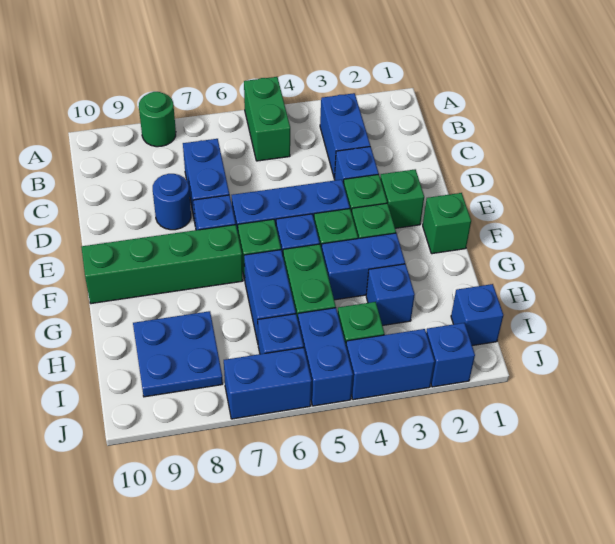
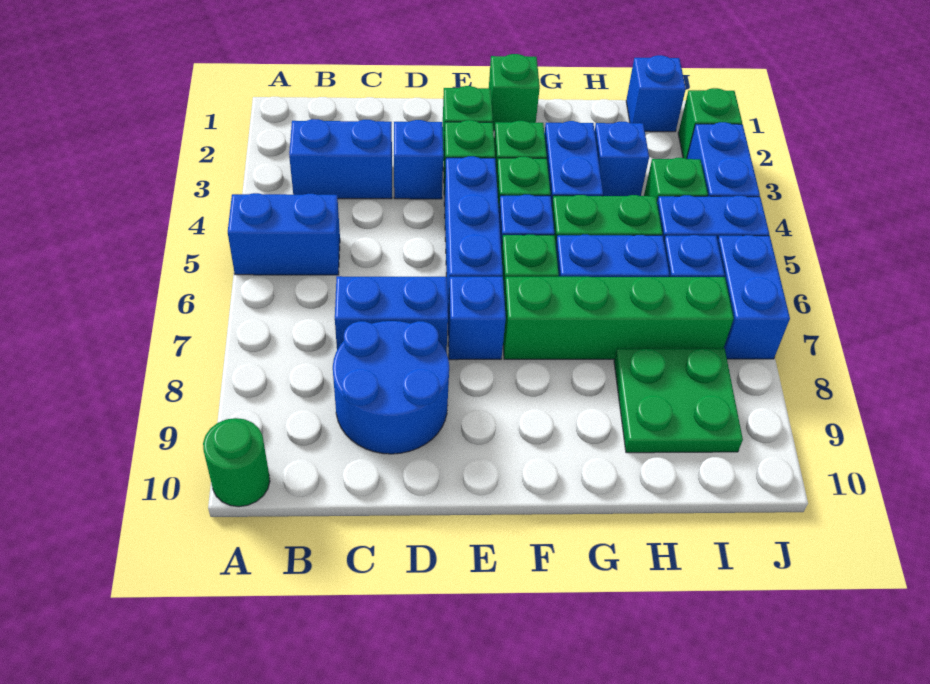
green 1x2 brick [244,77,290,161] -> blue 1x2 brick [228,193,340,275]
green 1x1 round brick [139,92,176,147] -> green 1x1 round brick moved to [203,418,270,507]
blue 1x1 round brick [153,174,191,230] -> blue 2x2 round brick [333,321,449,454]
green 1x4 brick [81,225,243,304] -> green 1x4 brick turned to [503,277,734,359]
blue 2x2 plate [133,311,223,397] -> green 2x2 plate [614,348,743,453]
blue 1x1 brick [426,323,475,387] -> green 1x1 brick [678,88,742,159]

